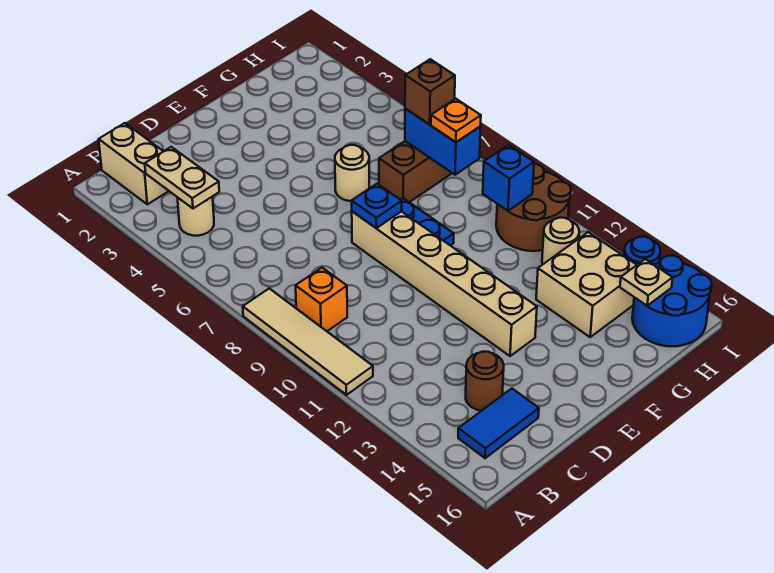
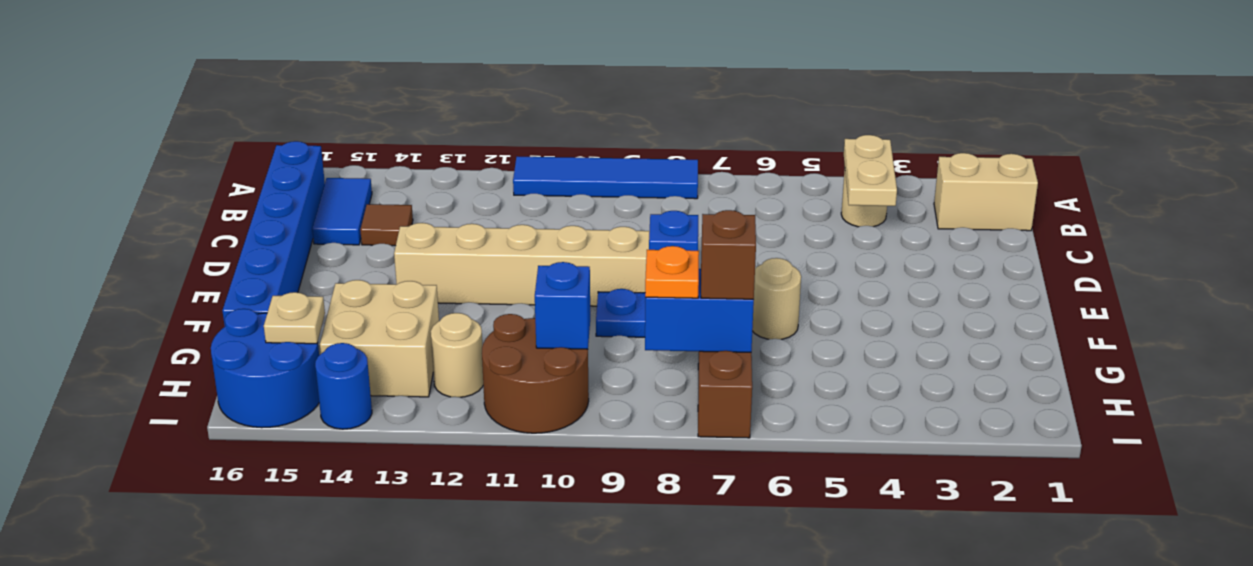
tan 1x4 tile [243,288,373,395] -> blue 1x4 tile [513,157,698,199]
tan 1x2 plate [145,147,219,209] -> tan 1x2 plate turned to [844,135,897,206]
orange 1x1 brick [296,268,347,331] -> none
none -> blue 1x6 brick [222,141,325,326]
brown 1x1 round brick [466,352,504,411] -> brown 1x1 tile [360,204,413,246]

